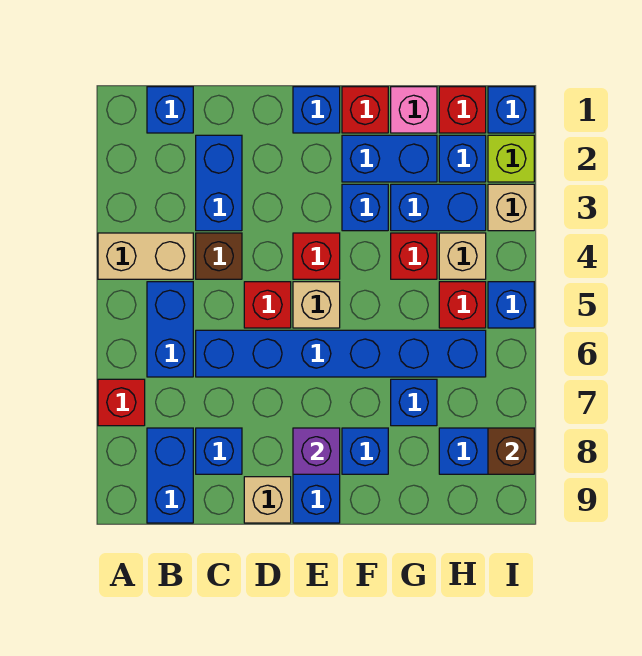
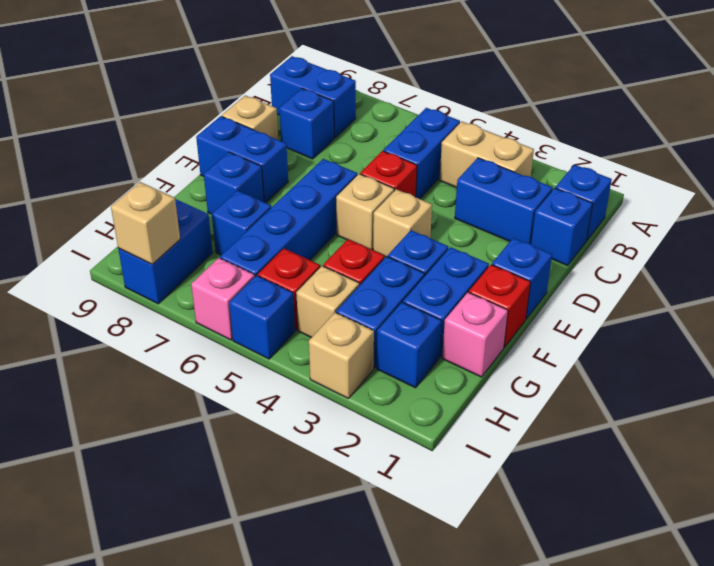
tan 1x2 brick [98,233,193,279] -> tan 1x2 brick turned to [440,122,534,187]
red 1x1 brick [98,379,145,426] -> none
blue 1x2 brick [147,282,193,377] -> blue 1x2 brick turned to [383,108,460,199]
brown 1x1 brick [196,233,242,279] -> none
blue 1x6 brick [196,330,486,377] -> blue 1x4 brick [220,159,357,276]
red 1x1 brick [293,233,340,279] -> tan 1x1 brick [373,189,432,257]
purple 1x1 brick [293,428,340,474] -> none
red 1x1 brick [439,87,486,133] -> none
blue 1x1 brick [488,87,534,133] -> blue 1x1 brick moved to [531,188,593,266]
lime 1x1 brick [488,135,534,182] -> none
none -> pink 1x1 brick [191,258,255,340]
brown 1x1 brick [488,428,534,474] -> tan 1x1 brick [111,182,180,264]

